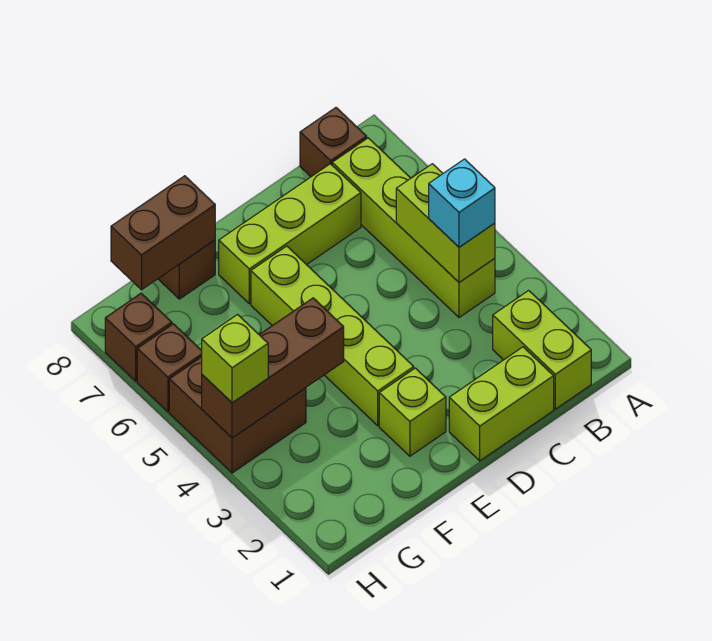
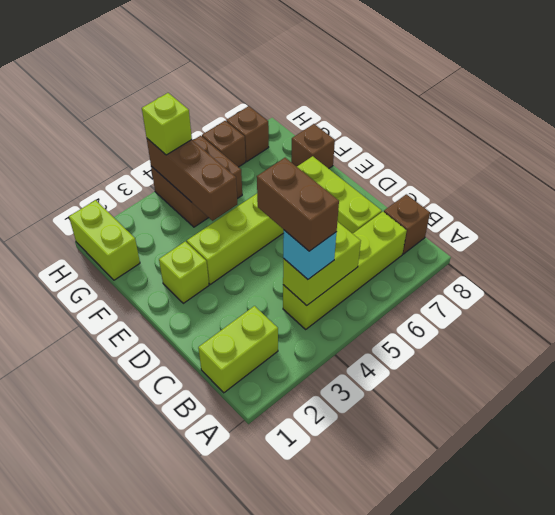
lime 1x2 brick [449,347,554,461] -> lime 1x2 brick moved to [69,200,140,280]
brown 1x2 brick [111,176,215,290] -> brown 1x2 brick moved to [257,158,339,251]

